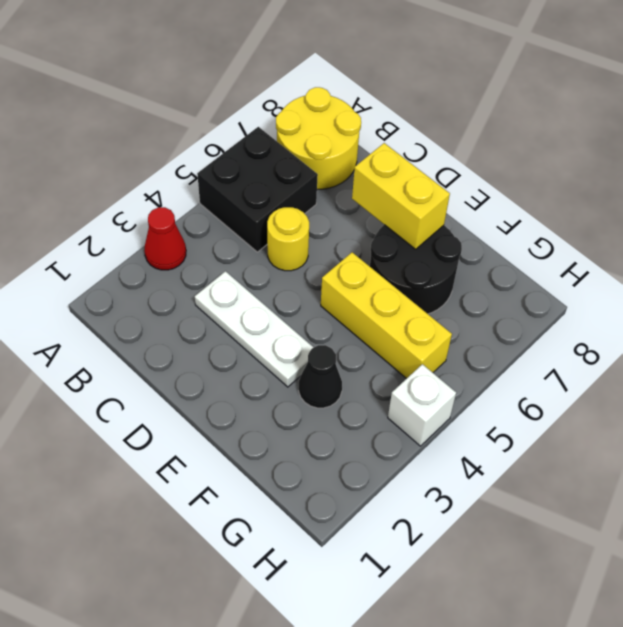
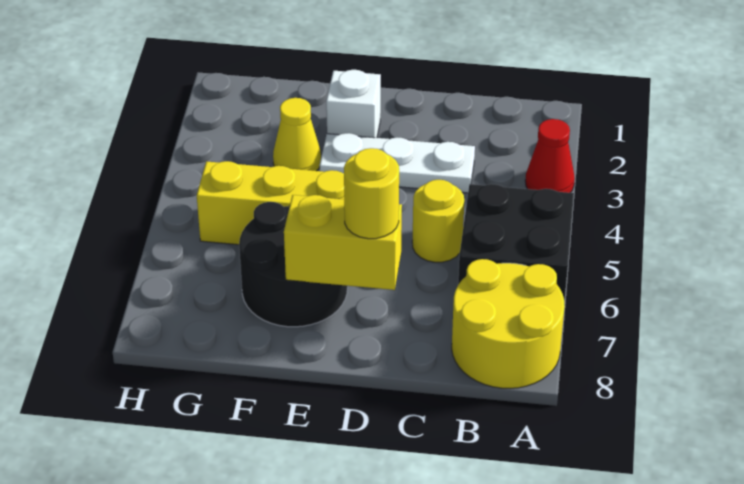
none -> yellow 1x1 round brick [344,148,399,239]
black 1x1 cone [299,345,342,408] -> yellow 1x1 cone [273,98,321,171]
white 1x1 brick [388,364,456,446] -> white 1x1 brick moved to [326,70,381,138]

